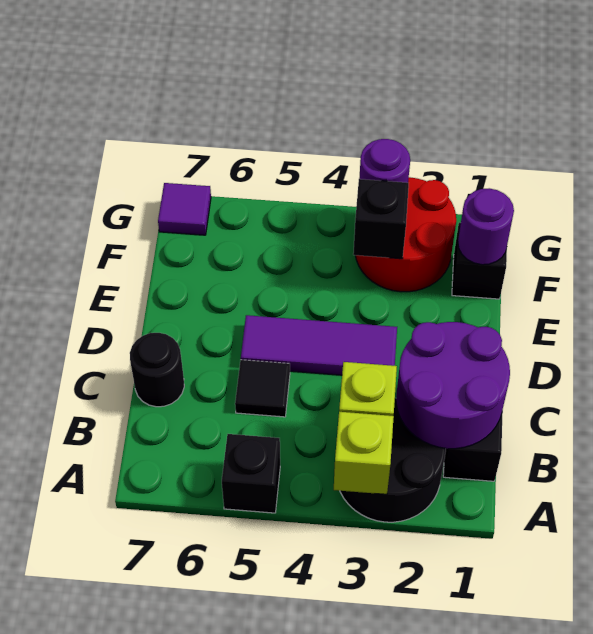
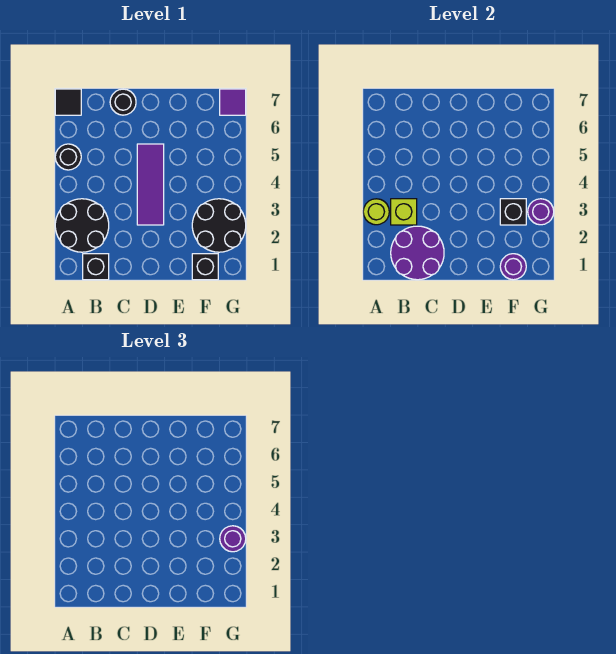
lime 1x1 brick [334,412,394,494] -> lime 1x1 round brick [363,199,389,225]
black 1x1 brick [222,434,280,513] -> black 1x1 round brick [55,144,81,170]
black 1x1 tile [235,360,290,417] -> black 1x1 tile moved to [55,89,81,115]
red 2x2 round brick [355,177,456,292] -> black 2x2 round brick [192,199,246,252]
none -> purple 1x1 round brick [220,526,246,552]

